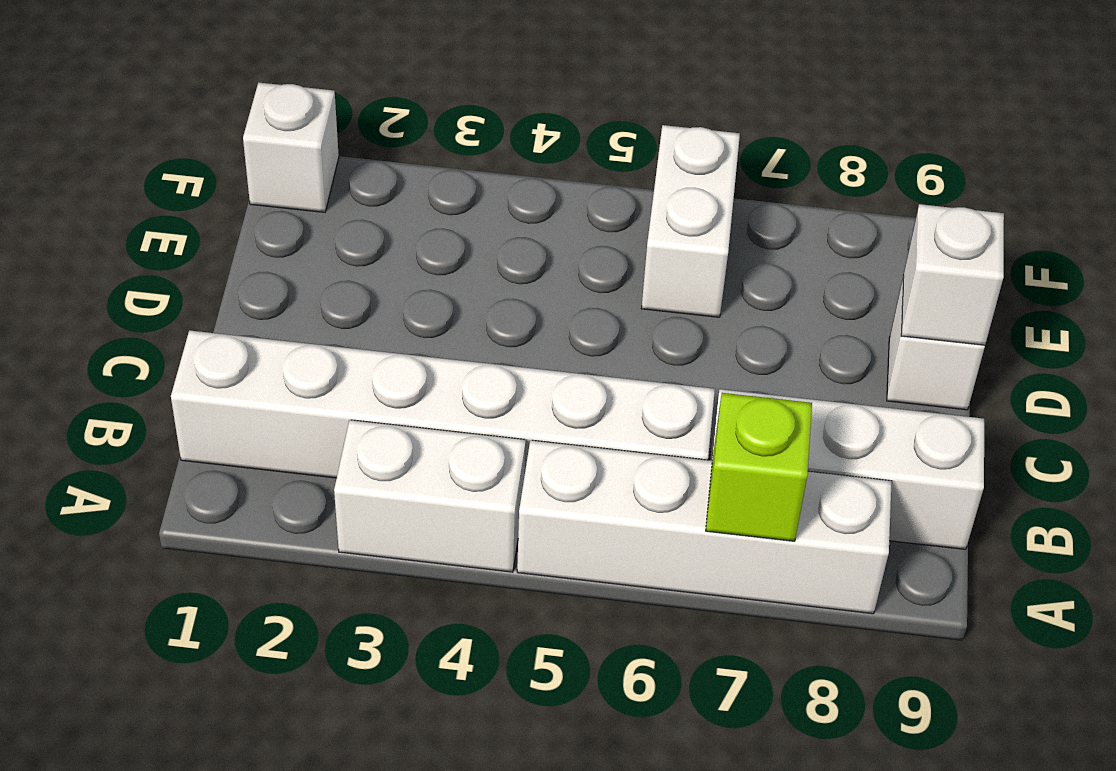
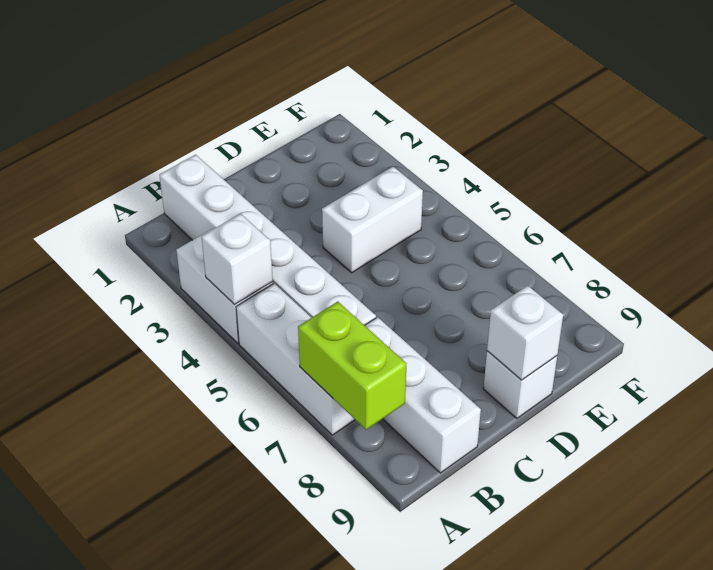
white 1x4 brick [517,440,892,614] -> white 1x3 brick [236,284,355,435]
lime 1x1 brick [706,393,812,541] -> lime 1x2 brick [298,302,406,430]
white 1x2 brick [641,125,740,317] -> white 1x2 brick moved to [322,167,423,273]
white 1x1 brick [243,82,339,212] -> white 1x1 brick moved to [202,214,273,304]

